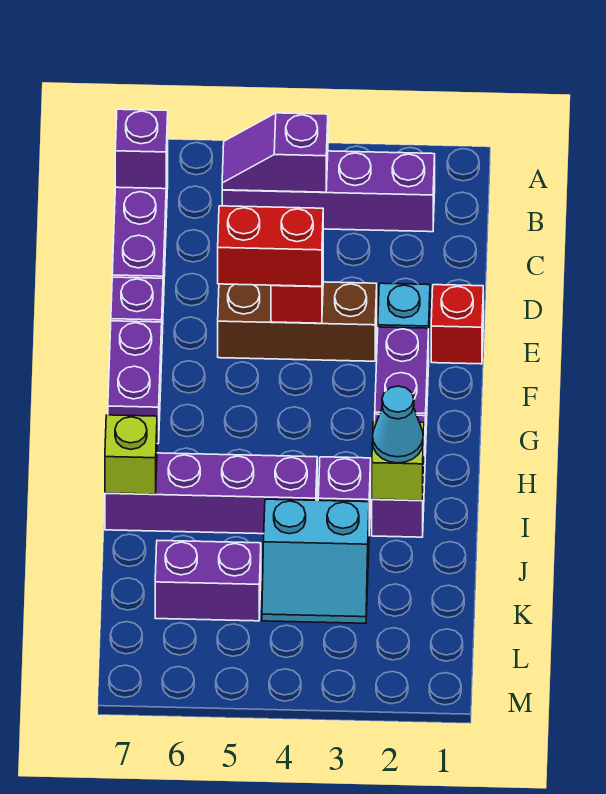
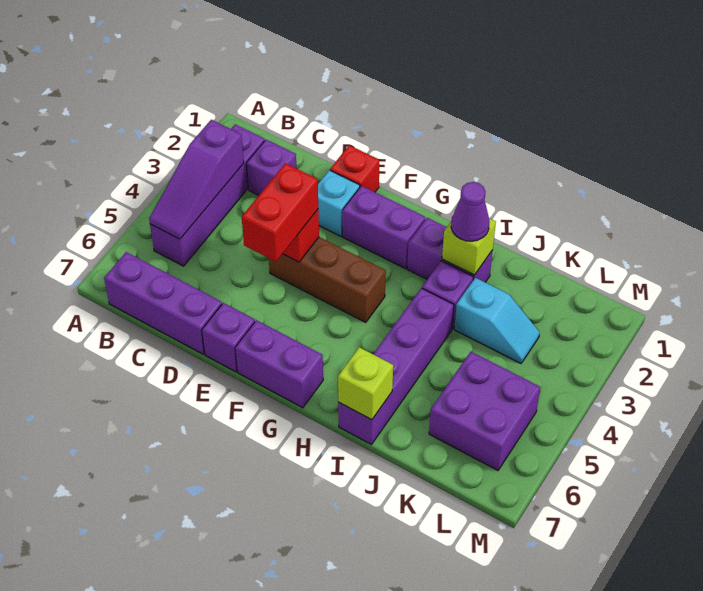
purple 1x2 slope [222,113,328,192] -> purple 1x3 slope [149,120,244,239]
purple 1x1 brick [115,109,168,189] -> purple 1x1 brick moved to [246,140,296,195]
brown 1x3 brick [218,282,377,361] -> brown 1x3 brick turned to [269,237,386,322]
cyan 1x1 cone [373,386,423,463] -> purple 1x1 cone [451,182,489,241]
cyan 2x2 slope [262,499,369,623] -> cyan 1x2 slope [454,278,540,363]
purple 1x2 brick [155,540,261,621] -> purple 2x2 brick [429,352,540,470]

